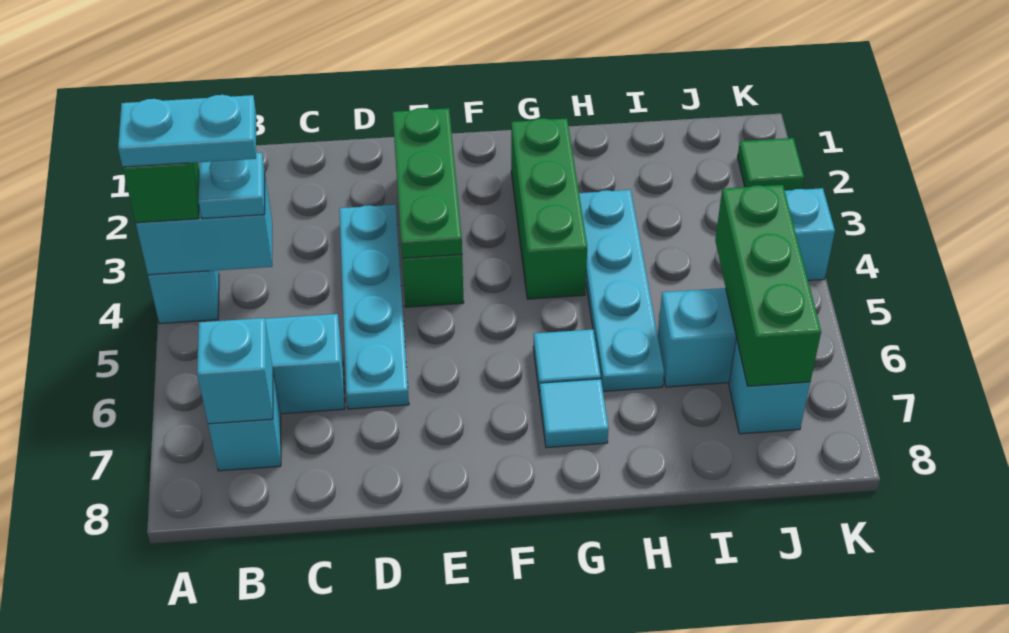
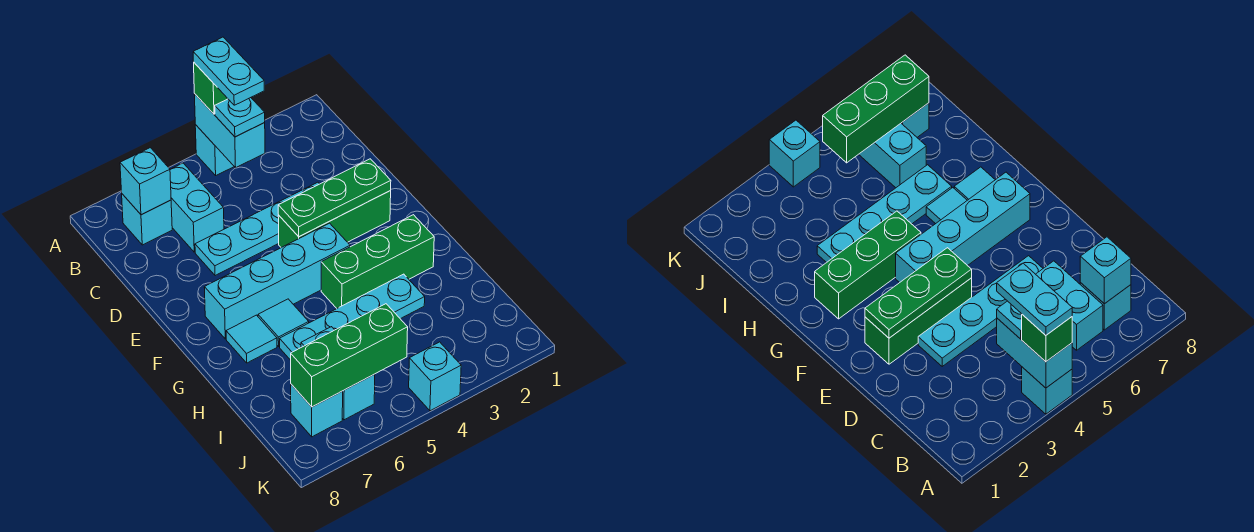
none -> cyan 1x4 brick [204,223,350,339]
green 1x1 tile [738,138,804,191] -> none

